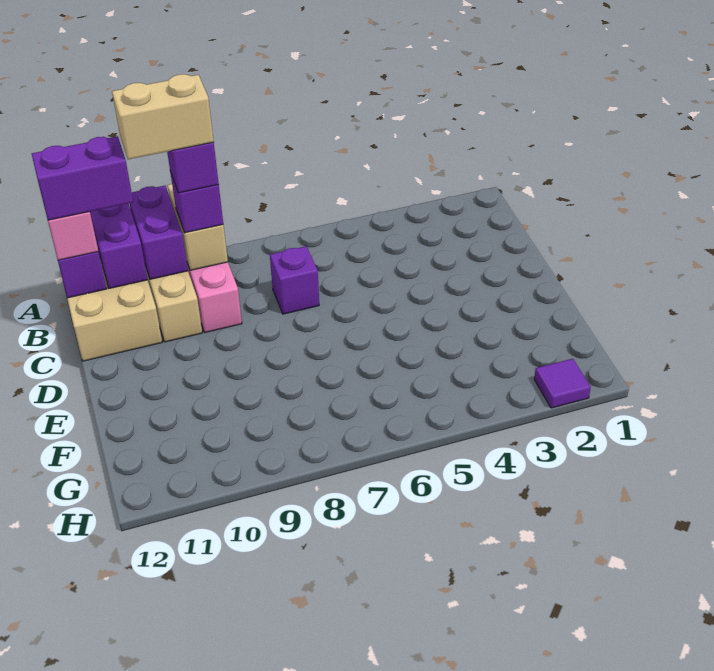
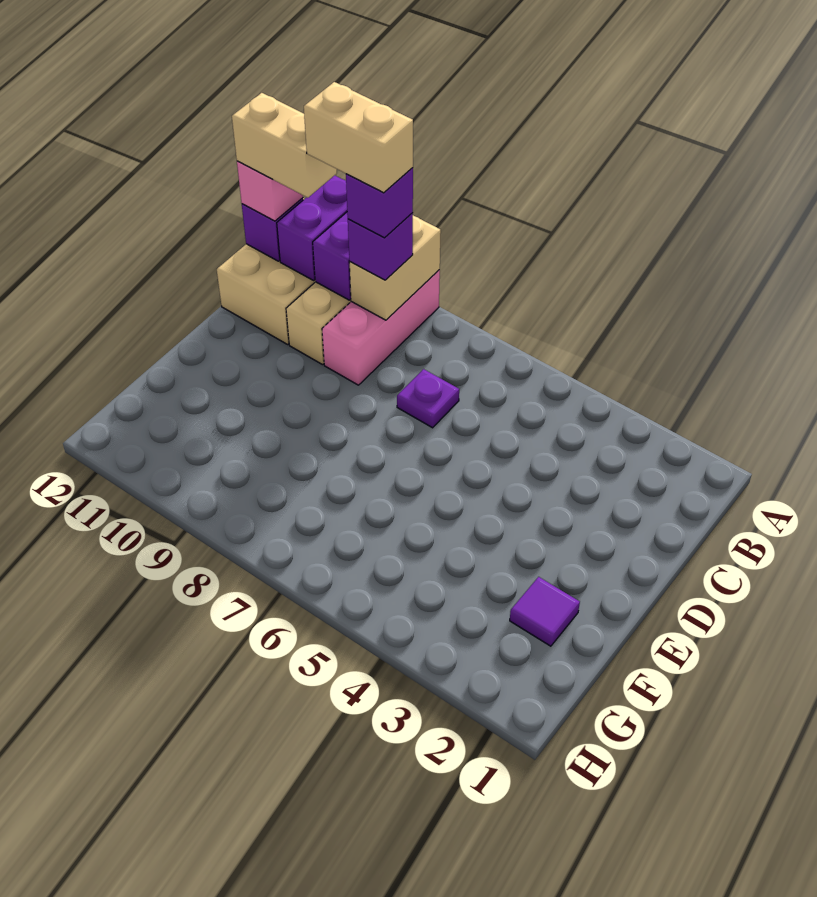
purple 1x2 brick [32,136,133,220] -> tan 1x2 brick [232,93,337,198]
purple 1x1 brick [270,246,319,314] -> purple 1x1 plate [397,369,459,428]
purple 1x1 tile [534,359,591,408] -> purple 1x1 tile moved to [510,577,580,646]

